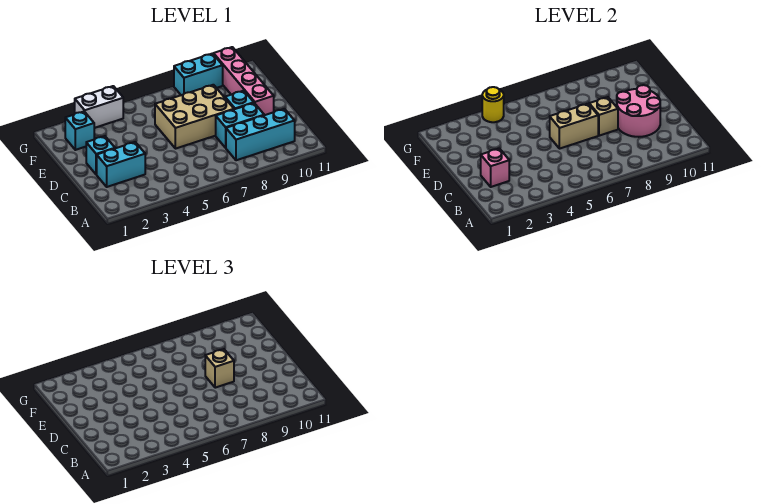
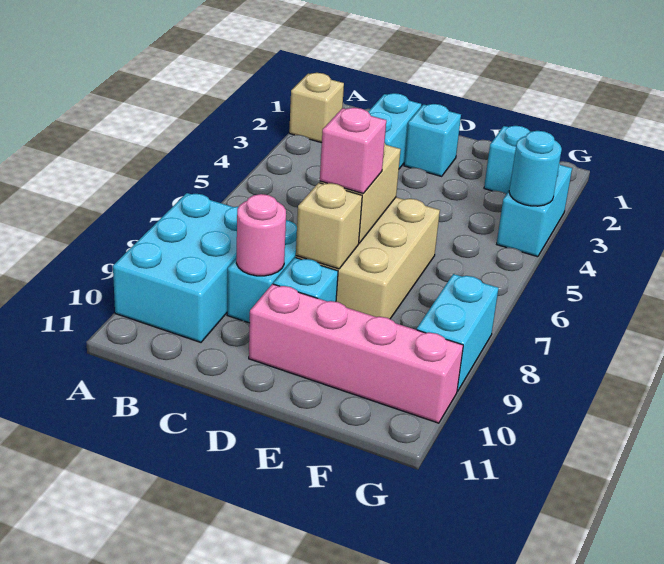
cyan 1x3 brick [226,109,295,160] -> cyan 2x3 brick [113,193,238,342]
pink 1x1 brick [481,148,509,187] -> pink 1x1 brick moved to [320,108,386,193]
pink 2x2 round brick [617,85,660,137] -> pink 1x1 round brick [236,194,286,276]
tan 1x1 brick [205,349,234,388] -> tan 1x1 brick moved to [289,73,344,143]
white 1x2 brick [75,86,123,128] -> cyan 1x2 brick [497,164,572,257]
yellow 1x1 round brick [482,87,504,122] -> cyan 1x1 round brick [509,131,562,206]

